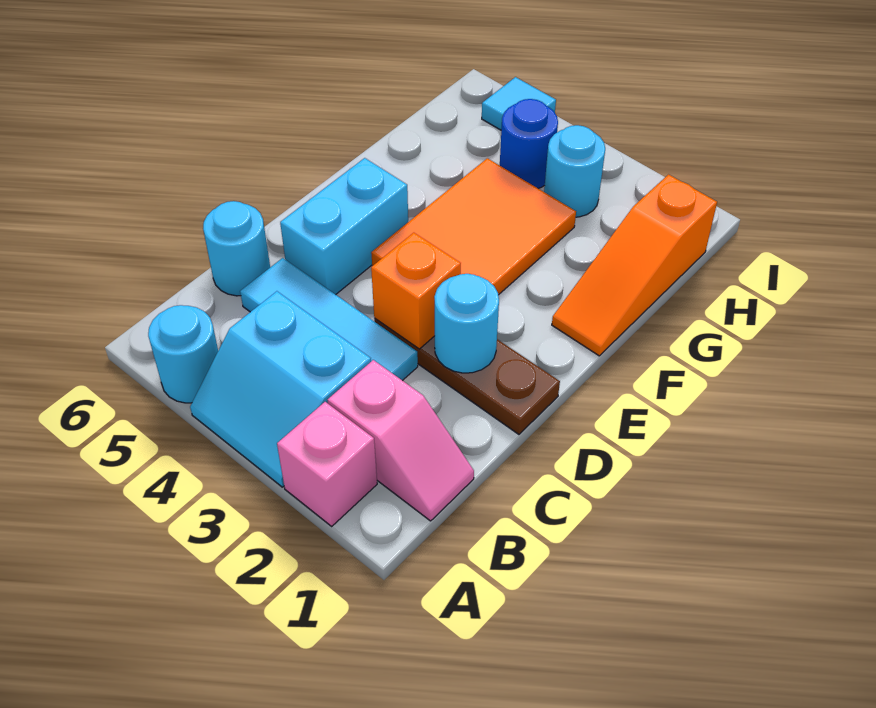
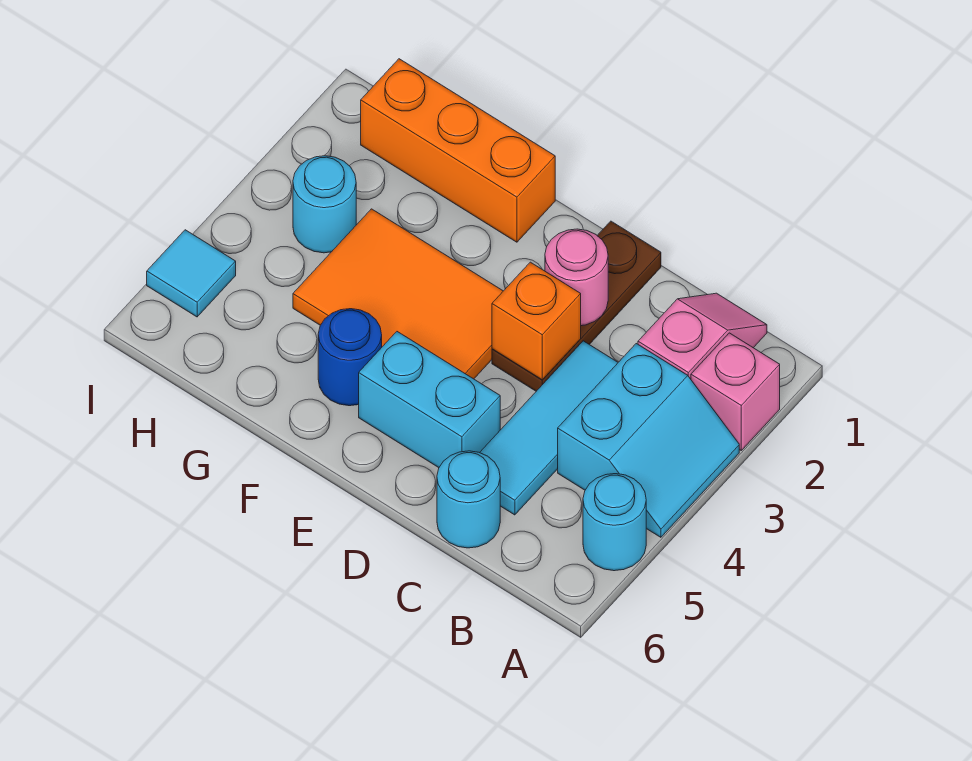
cyan 1x1 round brick [434,274,499,373] -> pink 1x1 round brick [545,229,608,326]
orange 1x3 slope [552,175,717,356] -> orange 1x3 brick [361,59,555,242]
blue 1x1 round brick [500,99,558,188] -> blue 1x1 round brick moved to [318,309,382,406]

